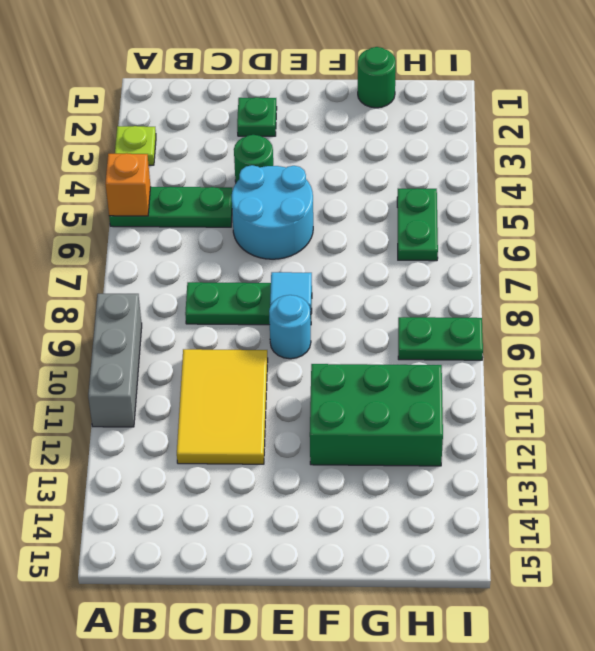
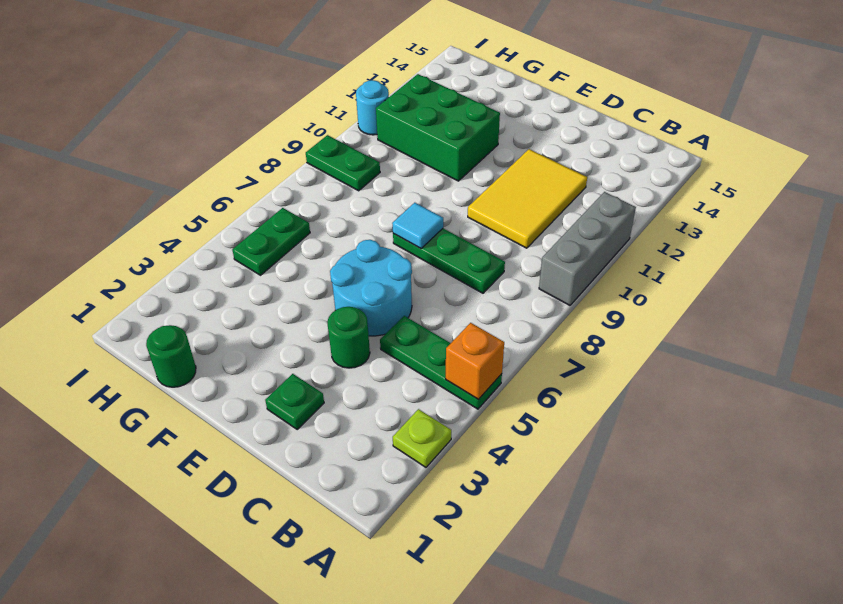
cyan 1x1 round brick [269,295,311,359] -> cyan 1x1 round brick moved to [356,80,389,135]

